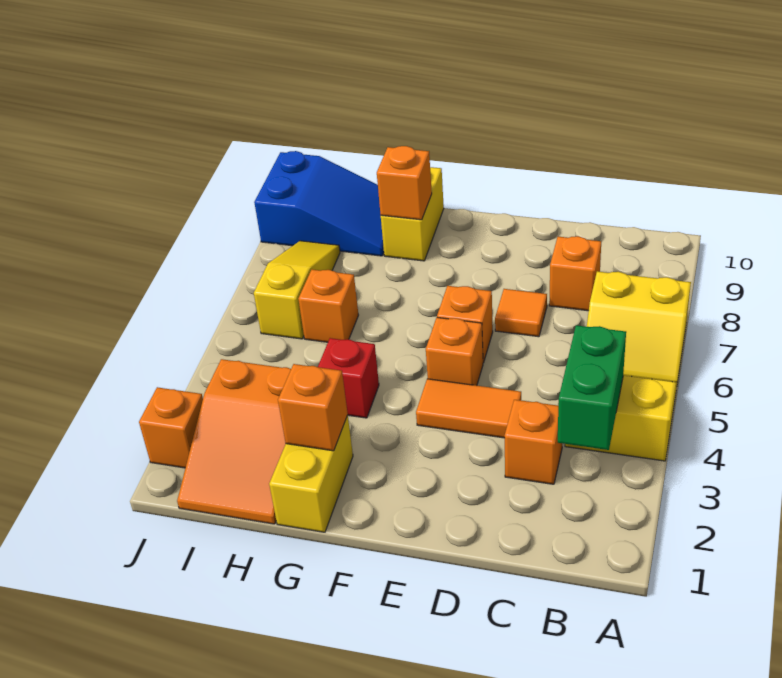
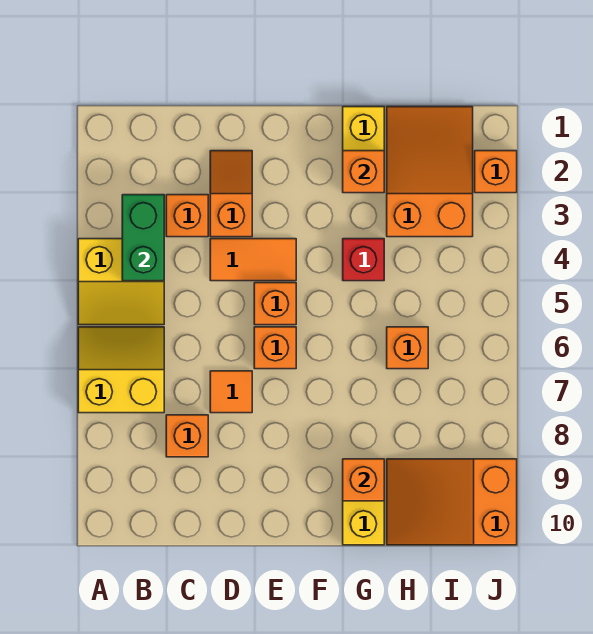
none -> orange 1x2 slope [210,151,252,237]
blue 2x3 slope [254,151,384,256] -> orange 2x3 slope [387,459,517,545]
yellow 1x3 slope [254,241,340,339] -> none

